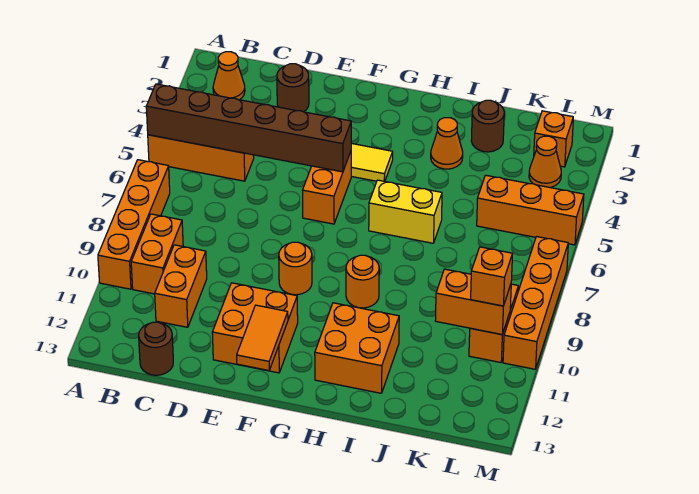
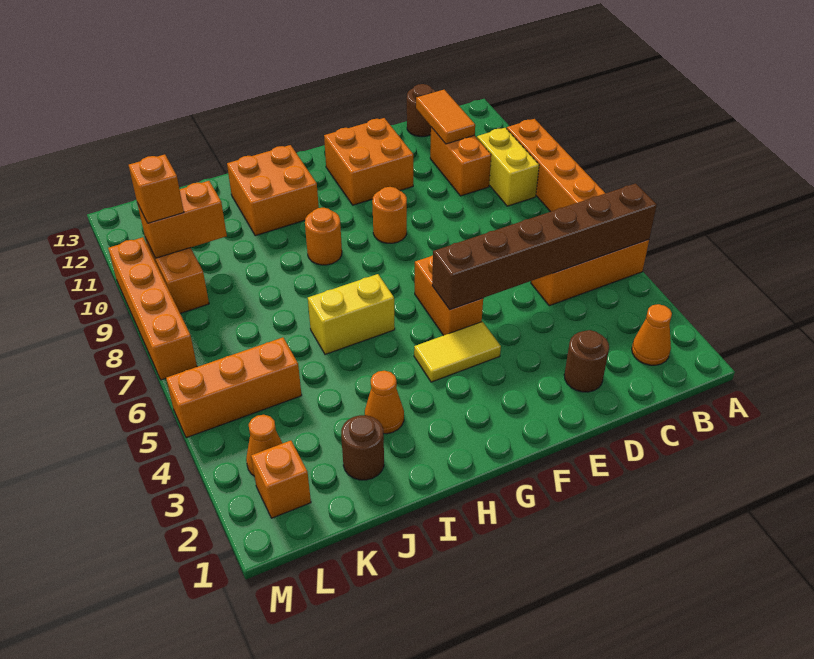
orange 1x2 brick [131,214,183,294] -> yellow 1x2 brick [477,128,539,206]
orange 1x2 tile [237,305,288,370] -> orange 1x2 tile moved to [416,90,475,144]

